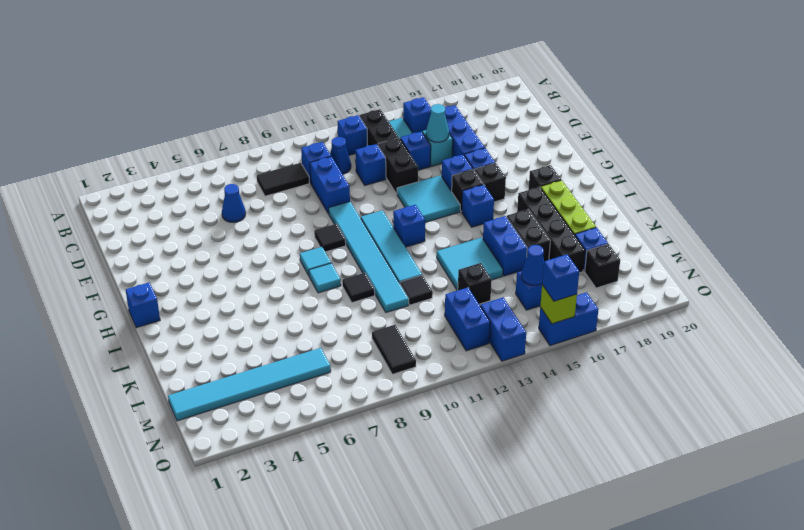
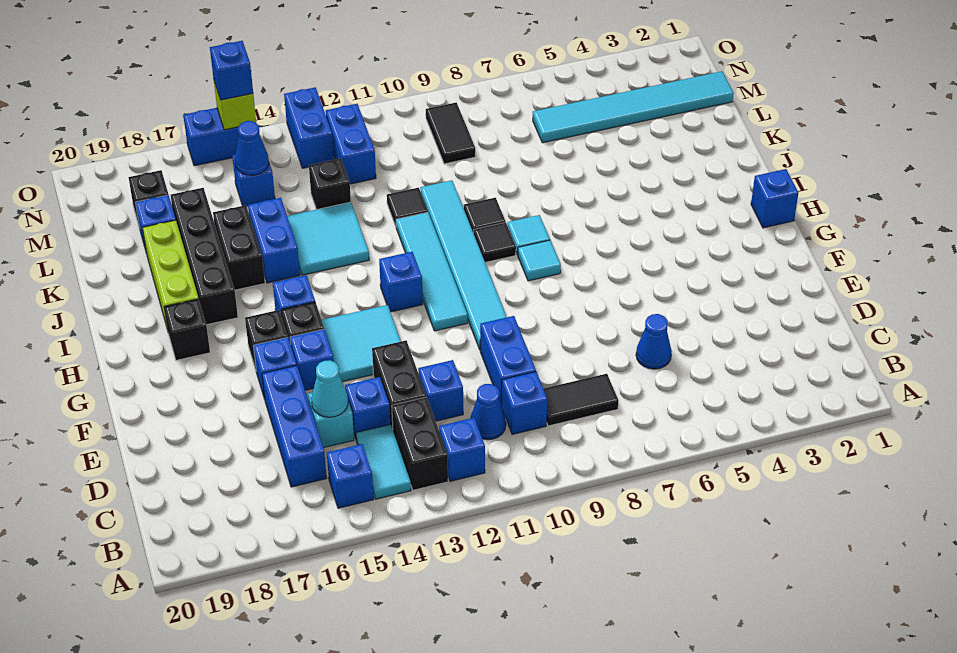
black 1x1 tile [314,224,346,252] -> black 1x1 tile moved to [474,222,516,262]

